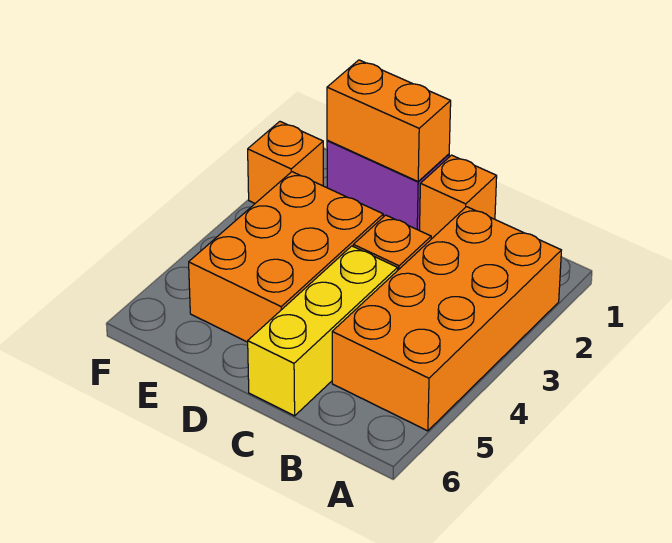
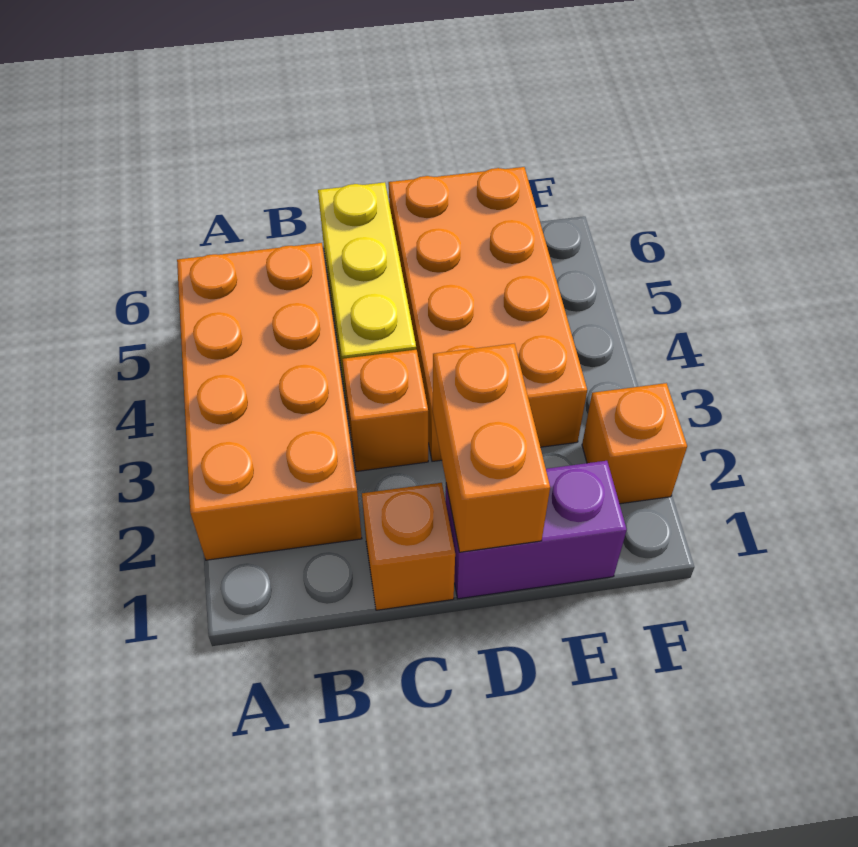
orange 1x2 brick [327,60,451,181] -> orange 1x2 brick turned to [433,344,550,552]
orange 2x3 brick [189,172,383,342] -> orange 2x4 brick [389,167,587,461]

